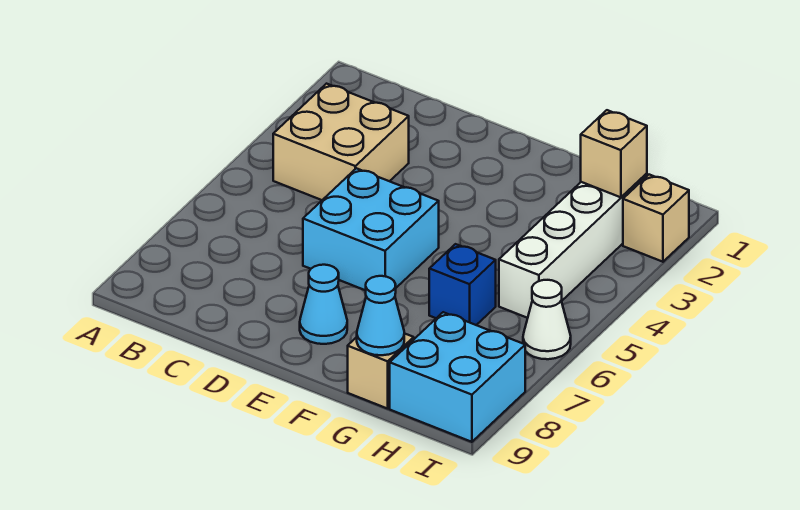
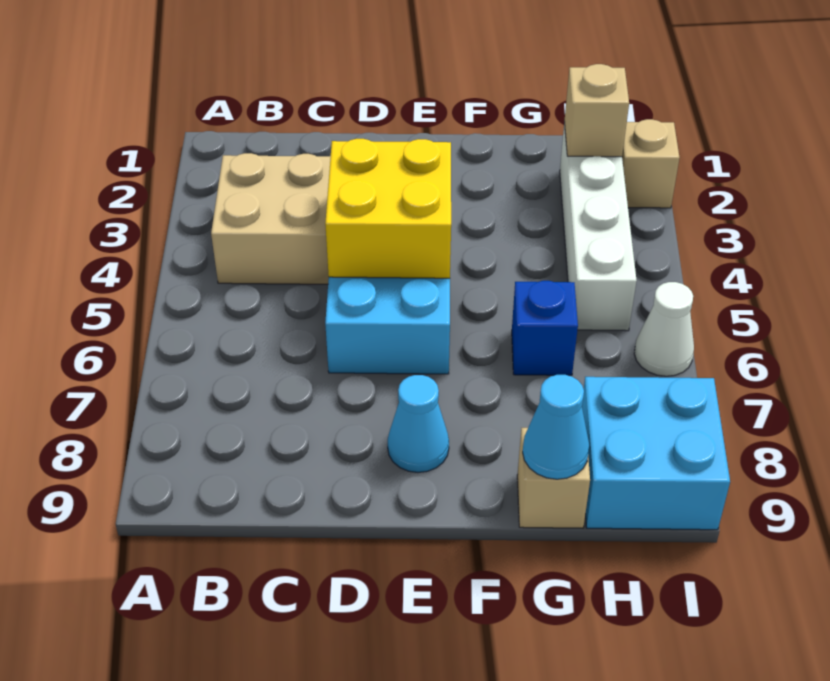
none -> yellow 2x2 brick [325,139,451,278]

